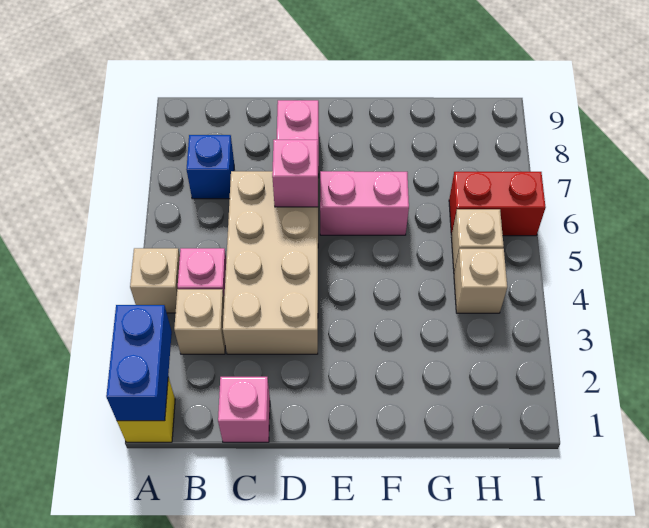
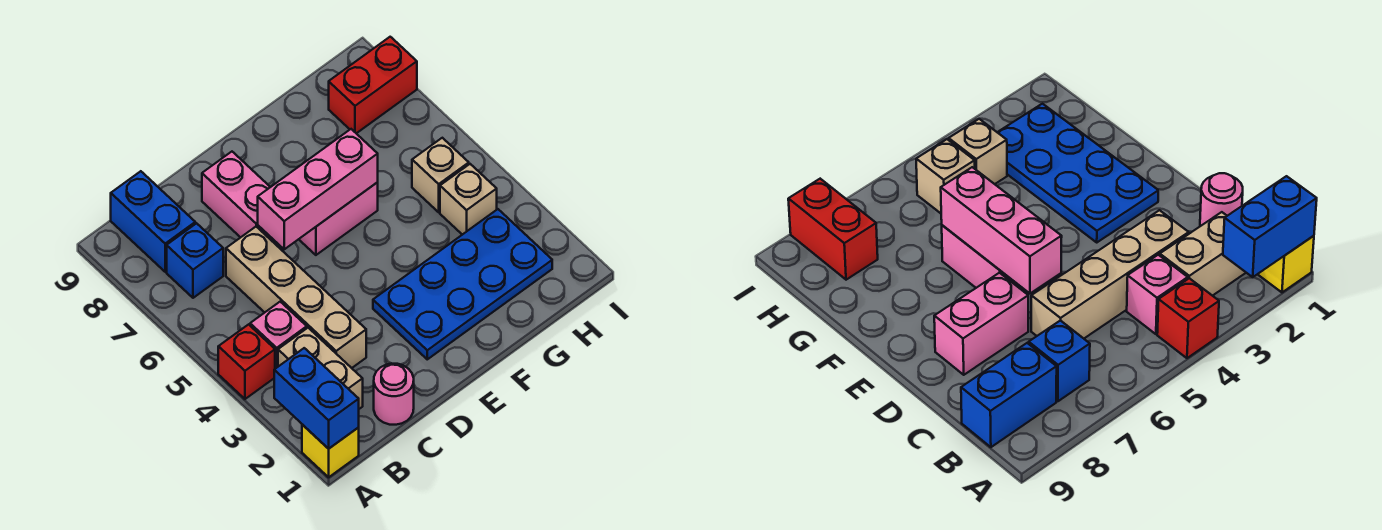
tan 1x1 brick [130,248,180,313] -> red 1x1 brick [218,325,275,399]
tan 1x1 brick [174,289,225,354] -> tan 1x2 brick [278,328,363,409]
none -> blue 1x2 brick [111,171,195,272]
pink 1x1 brick [218,377,270,442] -> pink 1x1 round brick [374,363,414,425]
tan 2x4 brick [223,171,318,354] -> tan 1x4 brick [226,227,366,368]
pink 1x1 brick [272,140,318,207] -> pink 1x3 brick [258,129,378,249]
none -> blue 2x4 plate [373,209,552,359]
red 1x2 brick [449,172,546,236] -> red 1x2 brick moved to [329,37,417,133]

